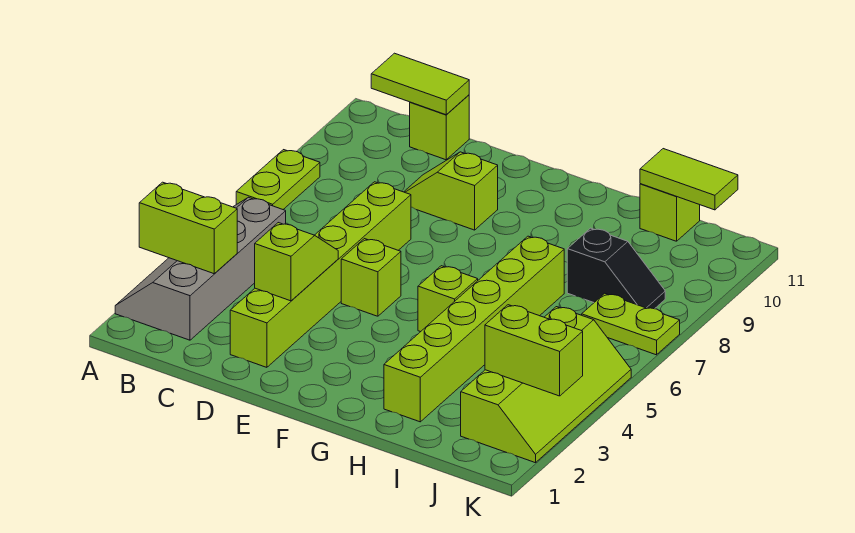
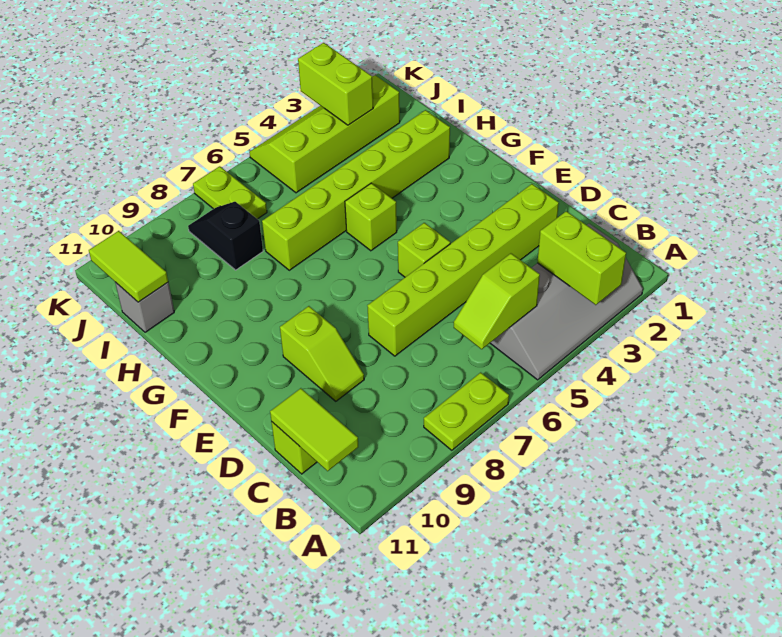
lime 1x2 slope [255,223,338,301] -> lime 1x2 slope moved to [454,253,540,349]
lime 1x1 brick [640,184,700,241] -> grey 1x1 brick [115,282,174,332]

